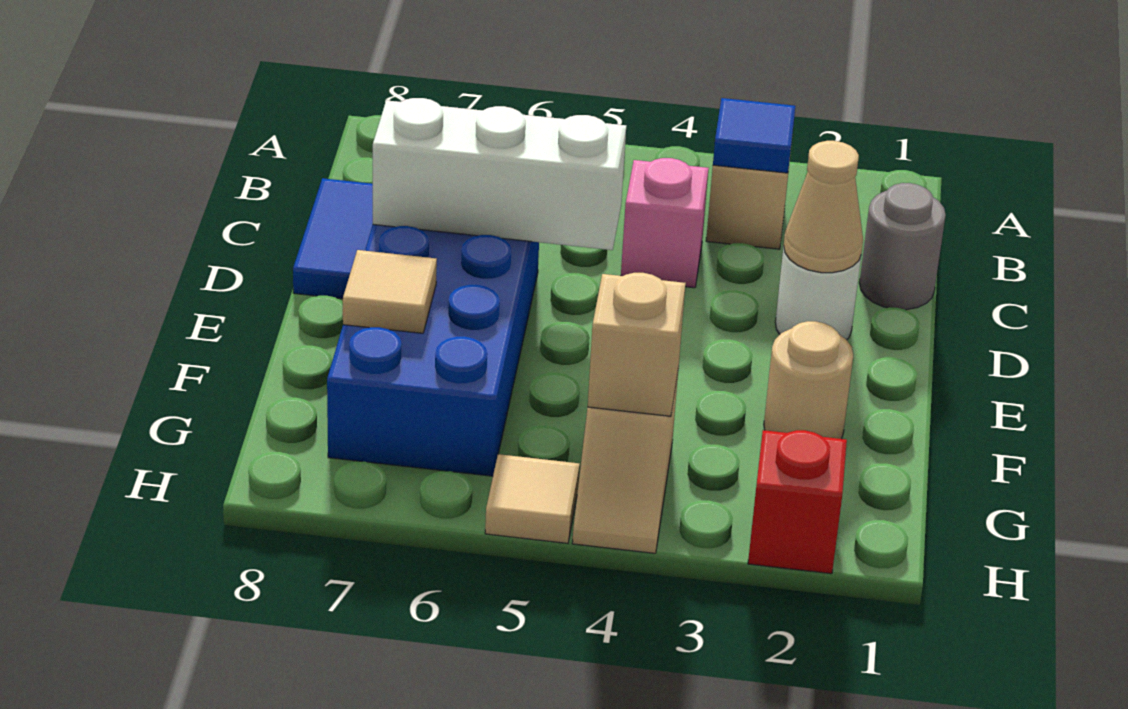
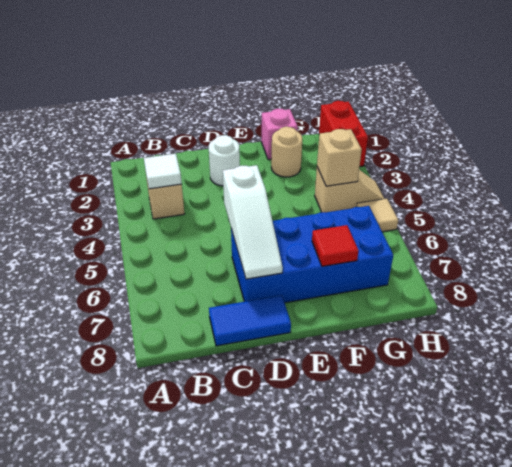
blue 1x1 tile [713,98,795,173] -> white 1x1 tile [144,154,182,189]
grey 1x1 round brick [859,183,946,310] -> none
pink 1x1 brick [621,158,709,288] -> pink 1x1 brick moved to [261,109,298,159]
tan 1x1 cone [784,141,863,273] -> none
white 1x3 brick [373,98,626,250] -> white 1x3 slope [223,165,283,279]
tan 1x1 tile [343,250,437,333] -> red 1x1 tile [312,225,359,266]
red 1x1 brick [748,430,847,574] -> red 1x2 brick [319,101,368,167]

